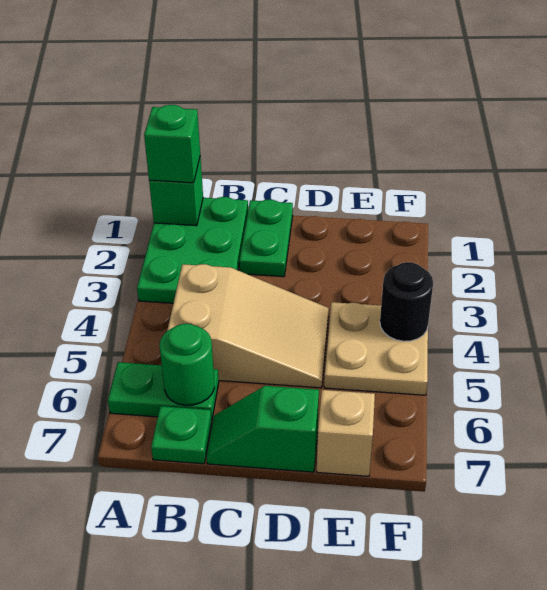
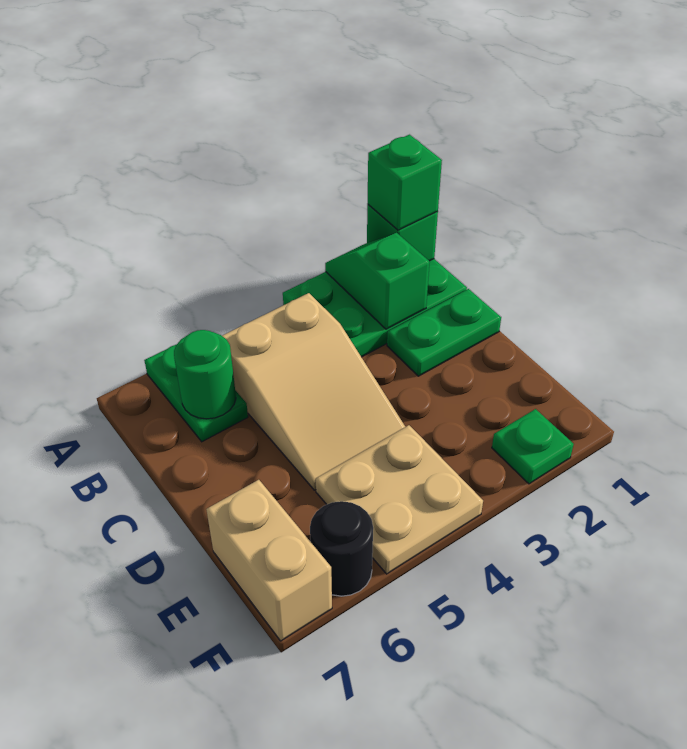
green 1x1 plate [151,406,212,464] -> green 1x1 plate moved to [492,409,574,484]
green 1x2 slope [207,386,319,472] -> green 1x2 slope moved to [325,233,430,329]
tan 1x1 brick [317,390,375,476] -> tan 1x2 brick [206,480,332,641]
black 1x1 round brick [380,262,433,341] -> black 1x1 round brick moved to [310,501,373,596]

